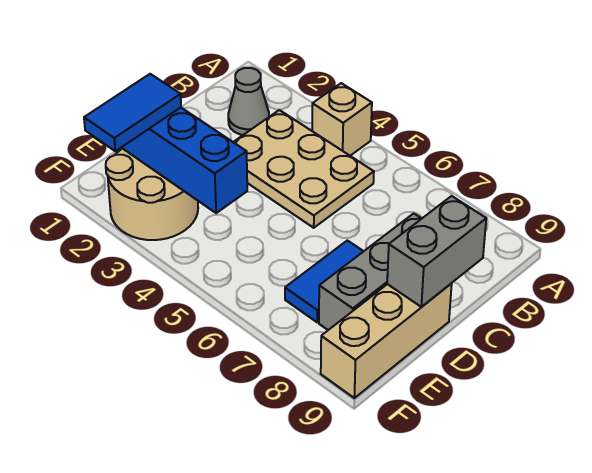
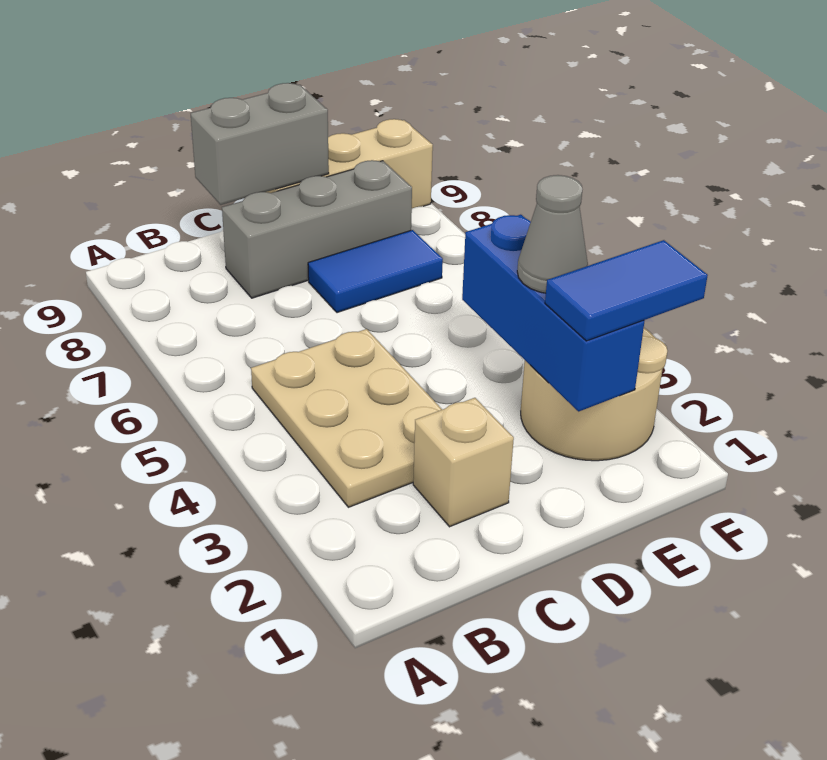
tan 1x1 brick [312,83,372,156] -> tan 1x1 brick moved to [413,398,514,527]
grey 1x1 cone [228,68,269,135] -> grey 1x1 cone moved to [517,175,588,293]

